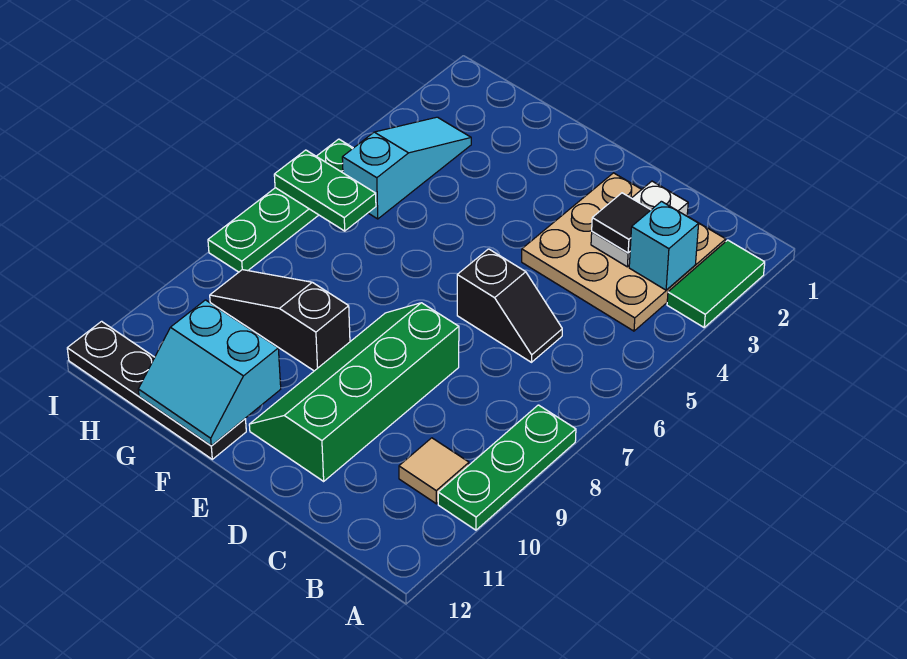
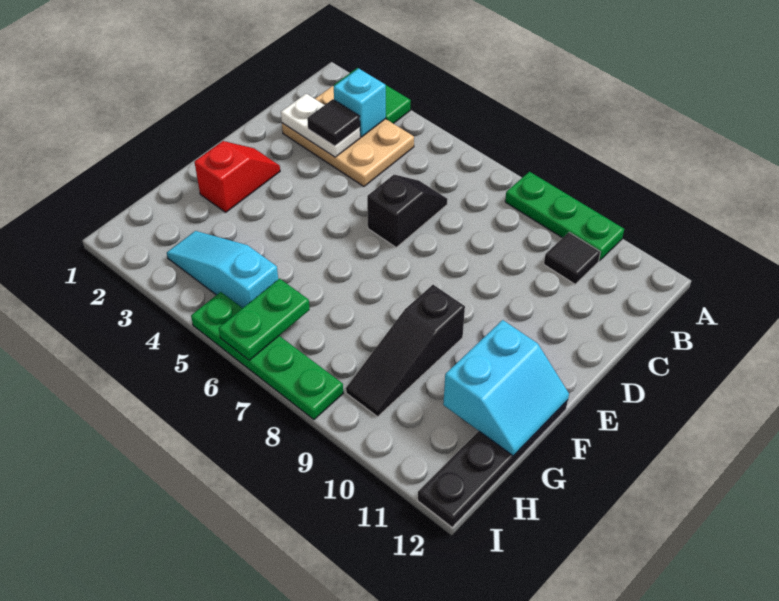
tan 3x3 plate [522,173,726,331] -> tan 2x3 plate [282,86,414,186]
tan 1x1 tile [399,438,469,504] -> black 1x1 tile [544,233,600,284]
green 2x4 slope [249,303,459,481] -> none
none -> red 1x2 slope [195,141,280,212]

